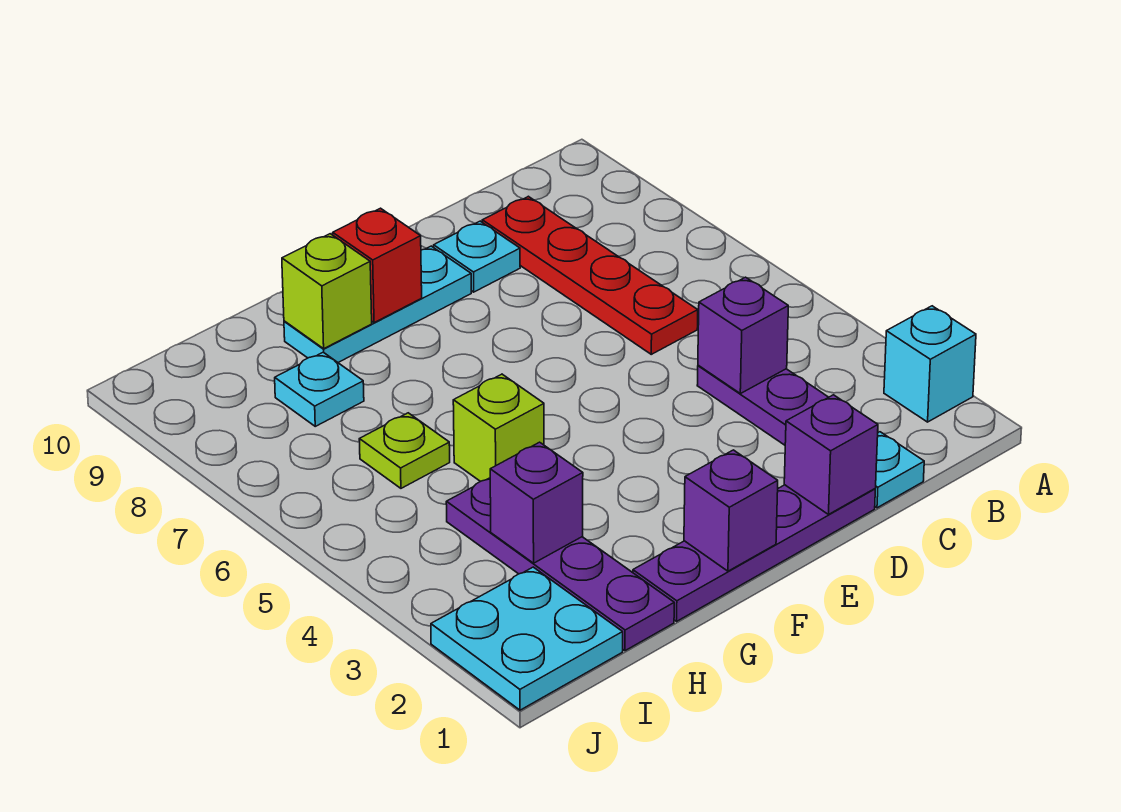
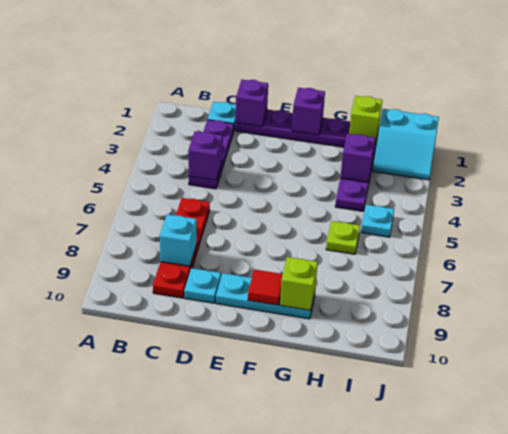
cyan 1x1 brick [884,306,976,422] -> cyan 1x1 brick moved to [160,214,197,266]
red 1x1 brick [333,208,422,323] -> red 1x1 tile [248,269,283,305]
lime 1x1 brick [453,374,544,482] -> lime 1x1 brick moved to [349,96,382,143]
cyan 1x1 plate [275,352,364,426] -> cyan 1x1 plate moved to [361,205,394,237]
cyan 2x2 plate [431,567,623,710] -> cyan 2x2 slope [373,109,439,180]

